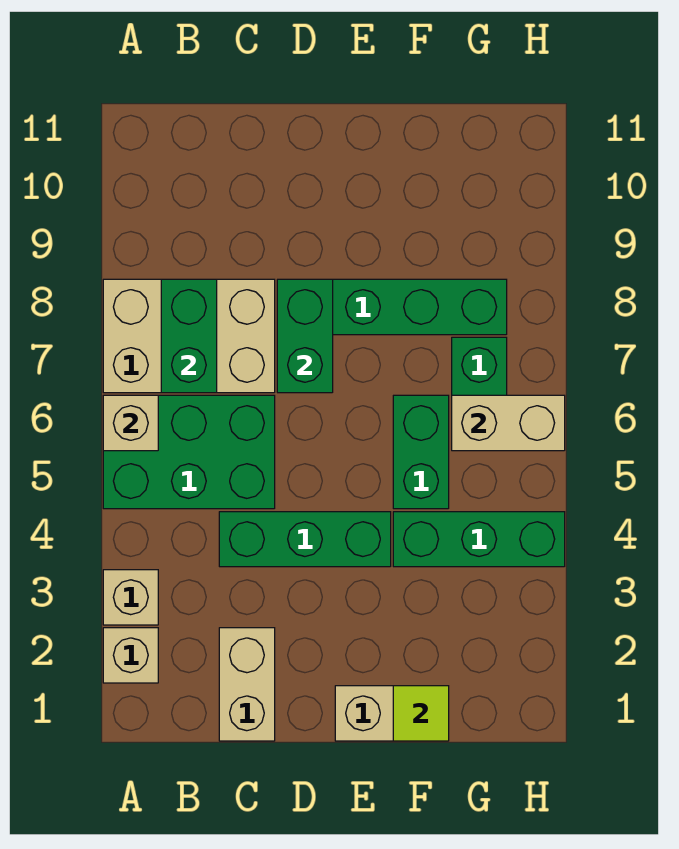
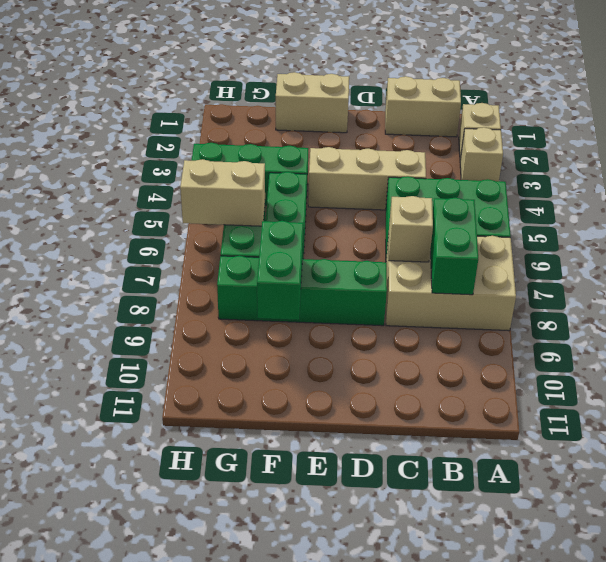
tan 1x1 brick [103,395,158,451] -> tan 1x1 brick moved to [388,196,433,262]
tan 1x2 brick [219,628,275,741] -> tan 1x2 brick turned to [385,76,461,137]
green 1x3 brick [219,512,391,567] -> tan 1x3 brick [308,147,426,210]
green 1x2 brick [277,279,333,393] -> green 1x2 brick moved to [257,221,303,320]
lime 1x1 tile [393,686,449,741] -> none

